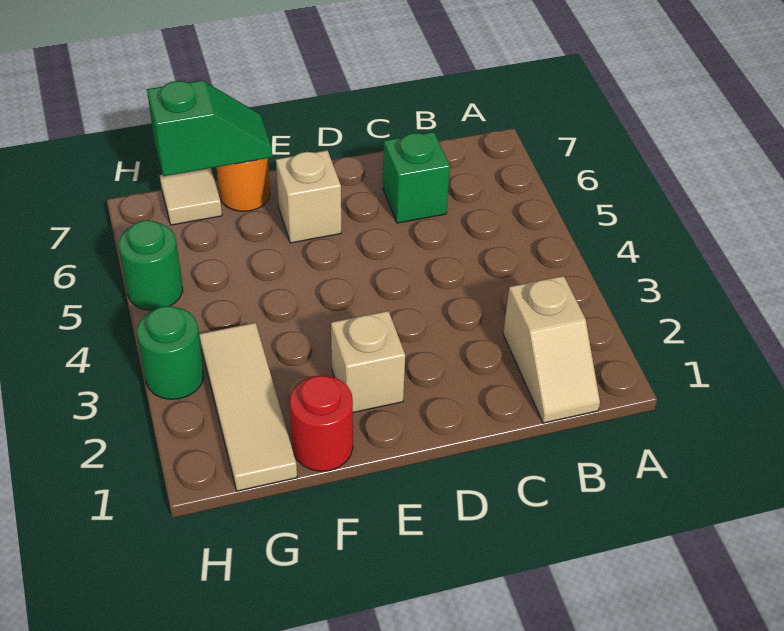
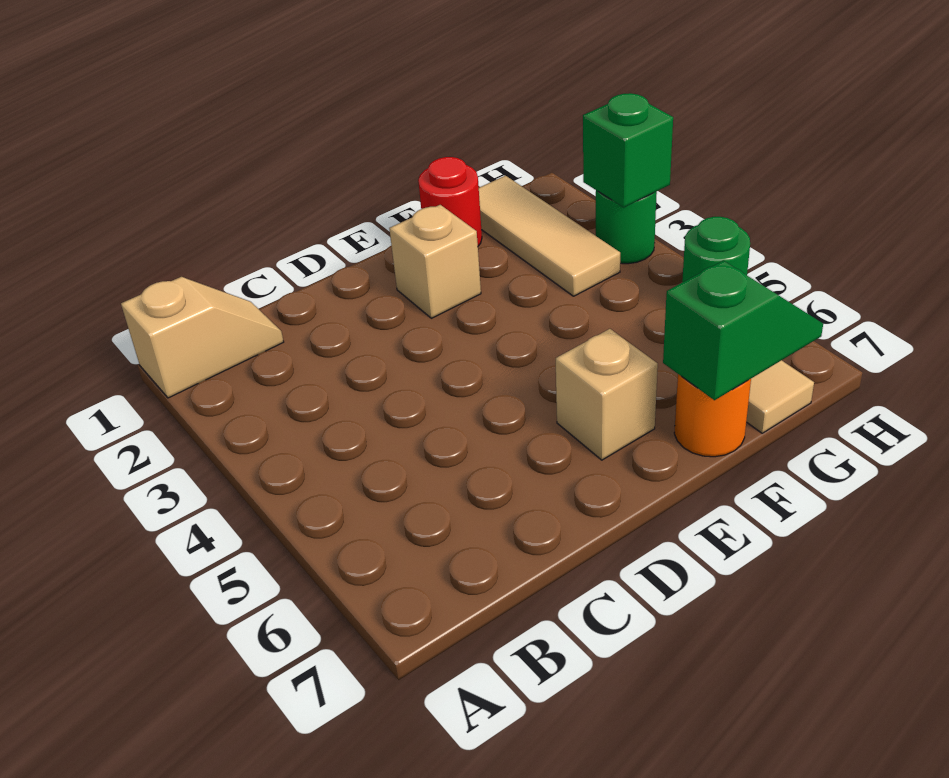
tan 1x2 slope [503,276,600,423] -> tan 1x2 slope turned to [121,277,284,398]
green 1x1 brick [383,132,450,223] -> green 1x1 brick moved to [583,93,673,207]
green 1x2 slope [147,80,272,176] -> green 1x2 slope turned to [663,261,823,400]

